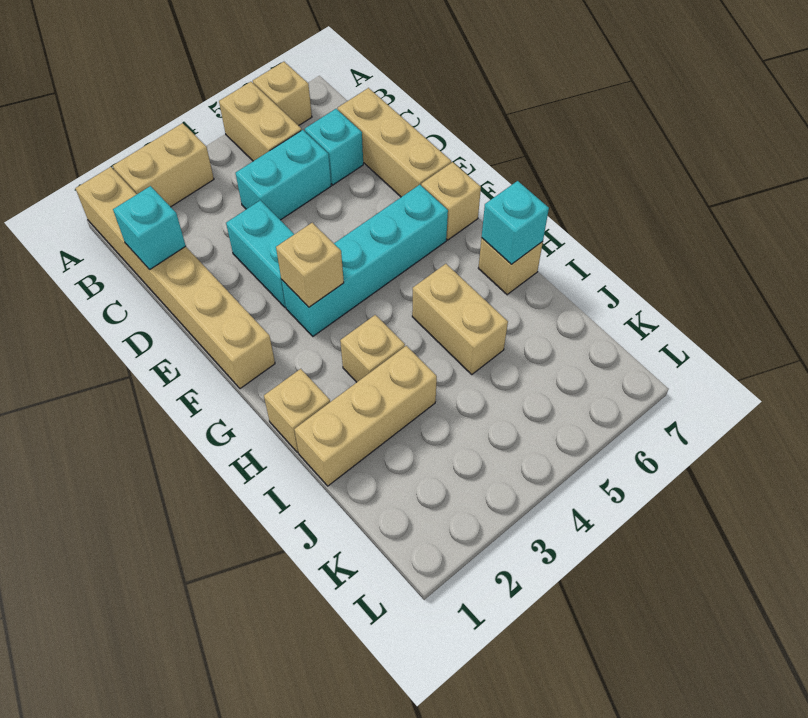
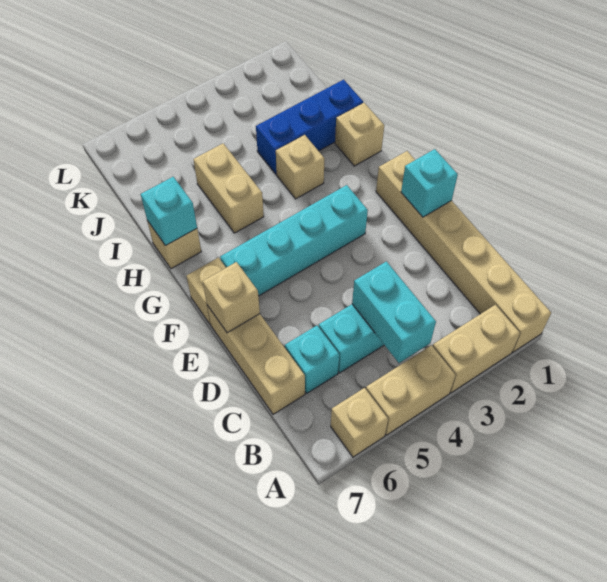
tan 1x2 brick [219,82,302,161] -> tan 1x2 brick turned to [366,345,455,435]
cyan 1x1 brick [113,186,186,270] -> cyan 1x1 brick moved to [401,149,458,217]
cyan 1x2 brick [226,200,294,308] -> cyan 1x2 brick moved to [352,261,436,363]
tan 1x1 brick [276,223,344,307] -> tan 1x1 brick moved to [203,262,260,333]
tan 1x3 brick [294,346,437,486] -> blue 1x3 brick [256,80,363,174]

